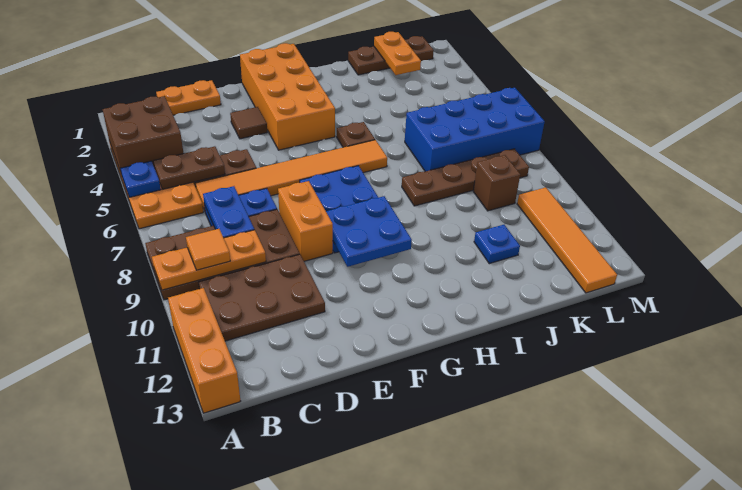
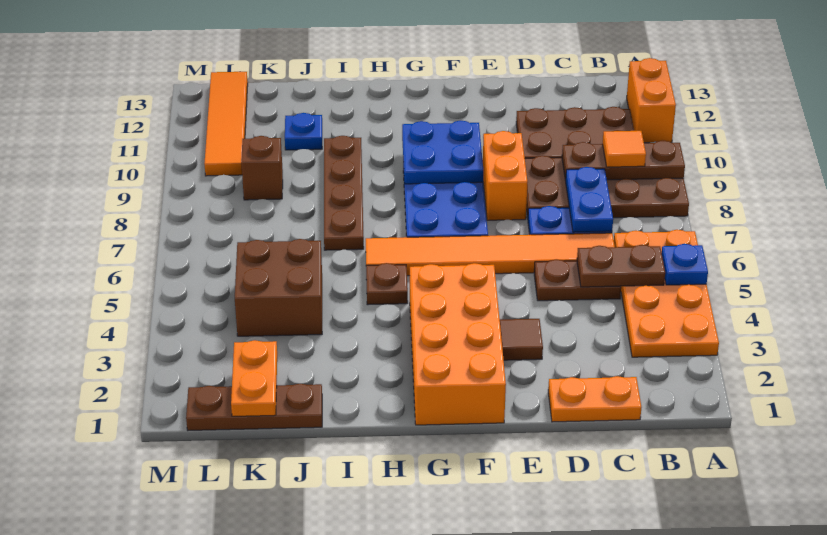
brown 2x2 brick [103,96,184,175] -> brown 2x2 brick moved to [235,239,322,336]
orange 1x3 plate [152,230,266,290] -> brown 1x3 plate [562,140,685,180]
orange 1x3 brick [168,288,240,413] -> orange 1x2 brick [627,58,676,143]
brown 1x4 plate [402,149,529,206] -> brown 1x4 plate turned to [324,136,364,250]
blue 2x4 brick [405,88,545,171] -> none

